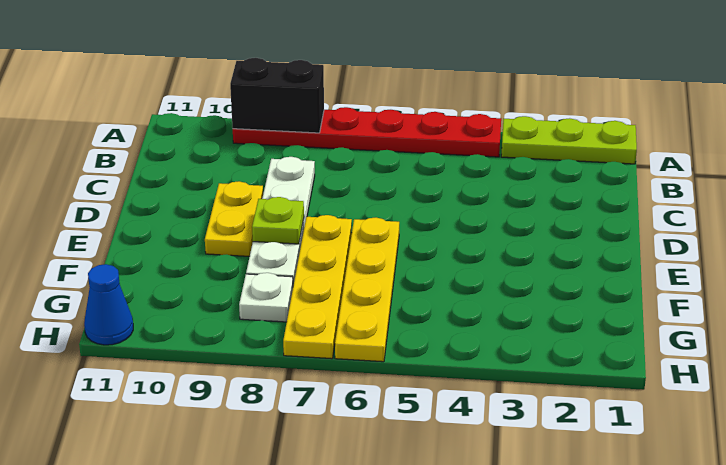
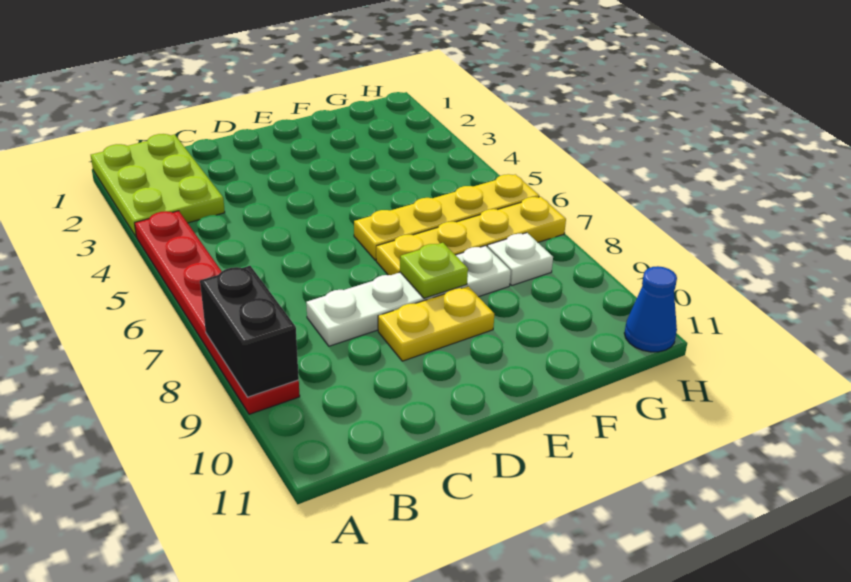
lime 1x3 plate [501,116,637,164] -> lime 2x3 plate [91,134,225,236]

